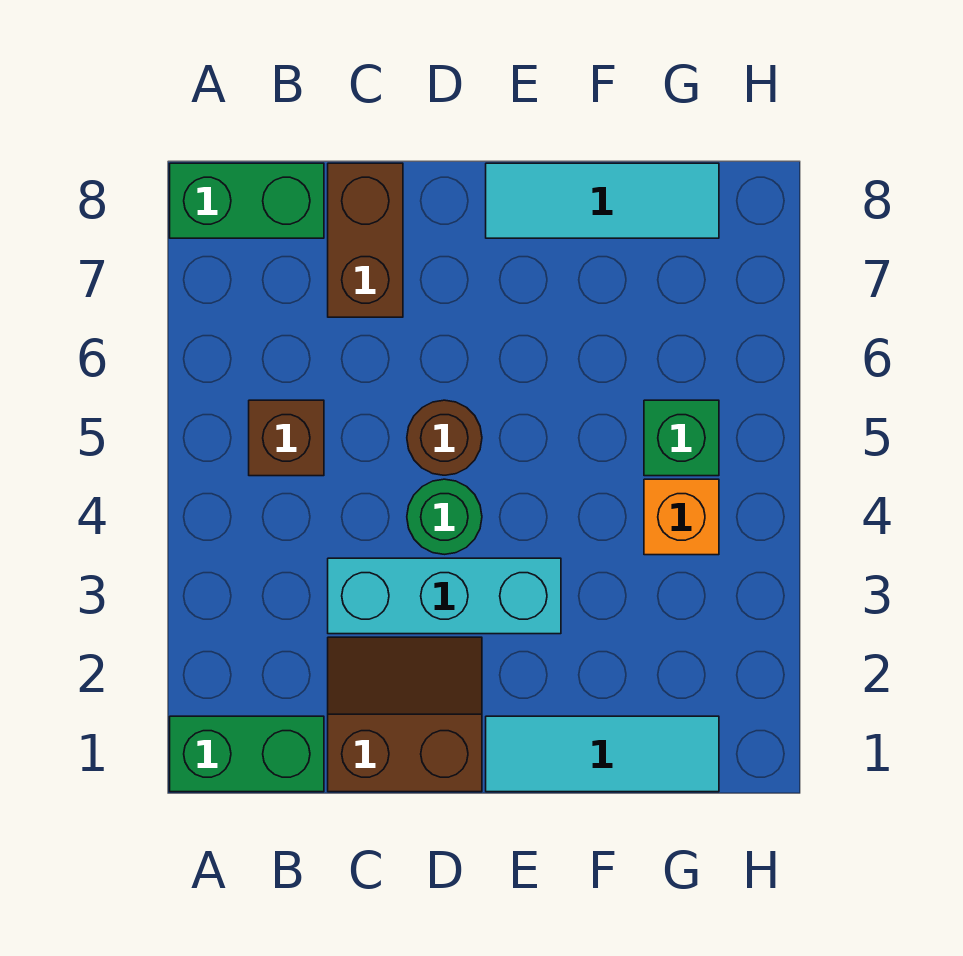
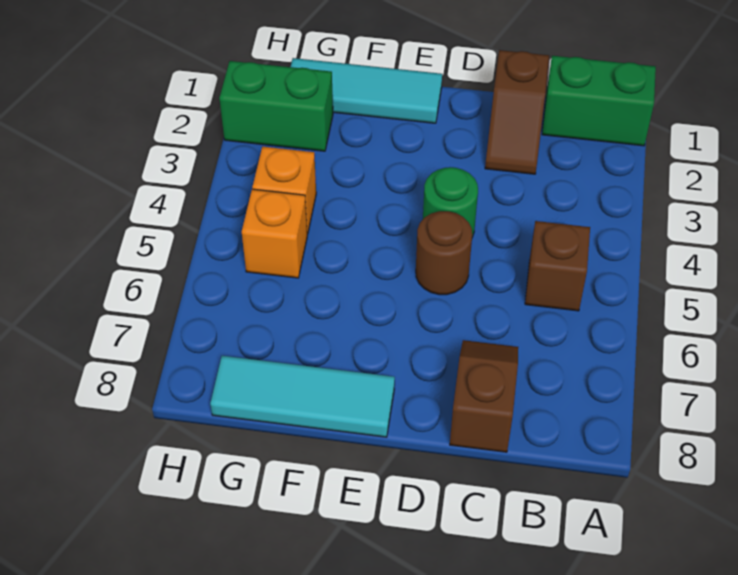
green 1x2 brick [170,163,324,238] -> green 1x2 brick moved to [219,61,333,151]
brown 2x2 slope [328,637,482,792] -> brown 1x2 slope [485,50,549,174]
cyan 1x3 brick [328,558,561,634] -> none
brown 1x2 brick [328,163,403,317] -> brown 1x2 slope [450,340,518,452]
green 1x1 brick [644,400,719,476] -> orange 1x1 brick [242,189,307,278]

